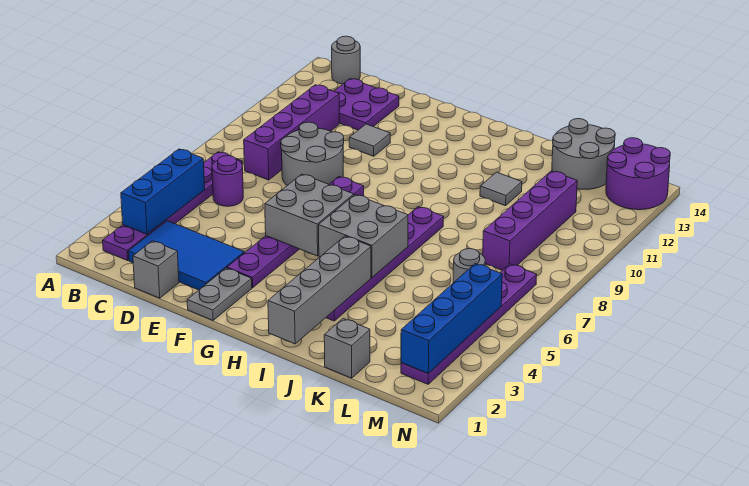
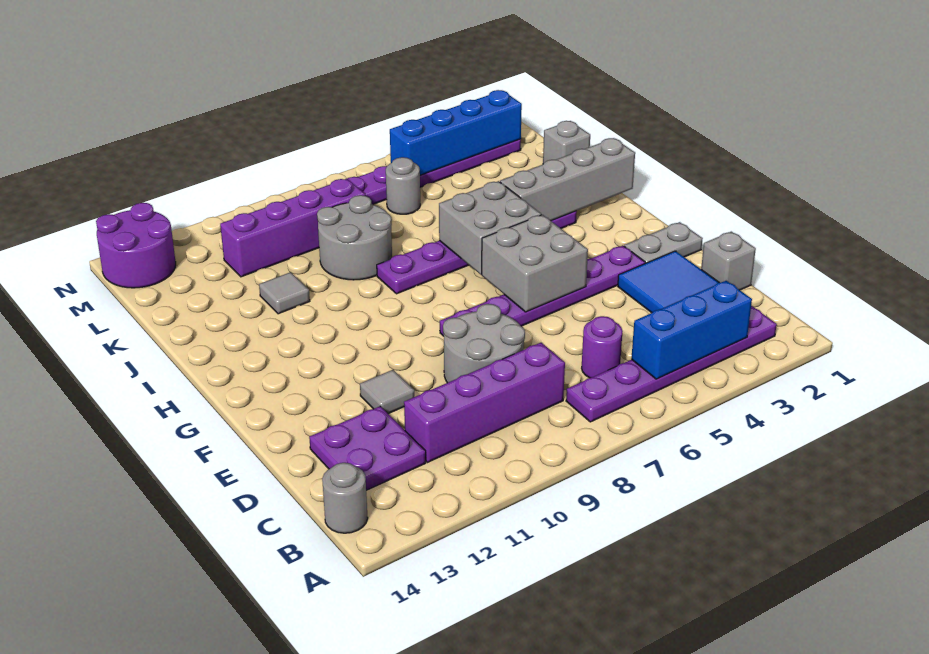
grey 2x2 round brick [552,119,615,189] -> grey 2x2 round brick moved to [317,195,392,280]

